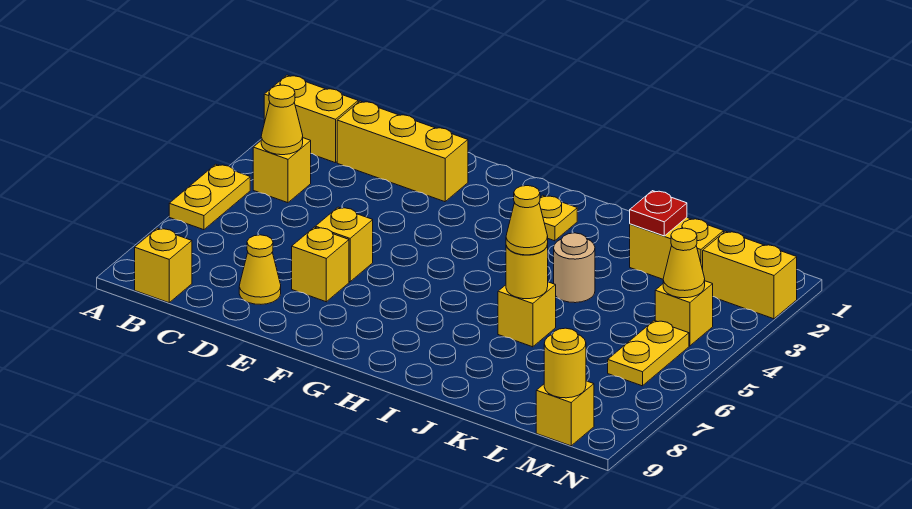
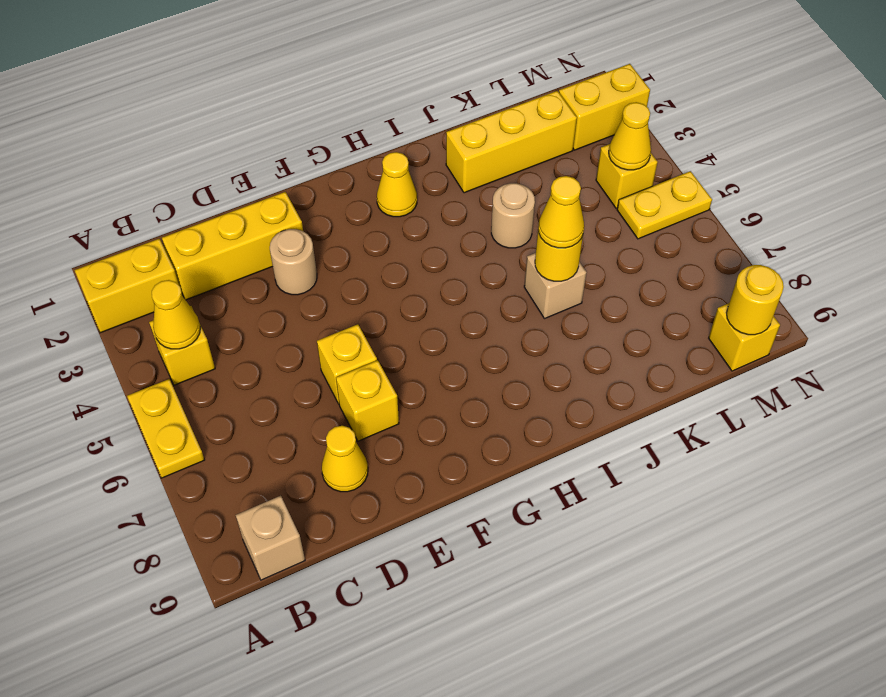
yellow 1x1 brick [135,228,192,303] -> tan 1x1 brick [236,496,305,580]
none -> tan 1x1 round brick [270,229,317,295]
yellow 1x1 plate [539,195,577,241] -> yellow 1x1 cone [377,152,417,217]
yellow 1x1 brick [498,282,556,347] -> tan 1x1 brick [524,253,586,318]
yellow 1x2 brick [630,218,724,279] -> yellow 1x3 brick [446,91,577,193]
red 1x1 plate [630,191,687,236] -> none
yellow 1x2 plate [608,321,689,386] -> yellow 1x2 plate turned to [617,171,712,239]

